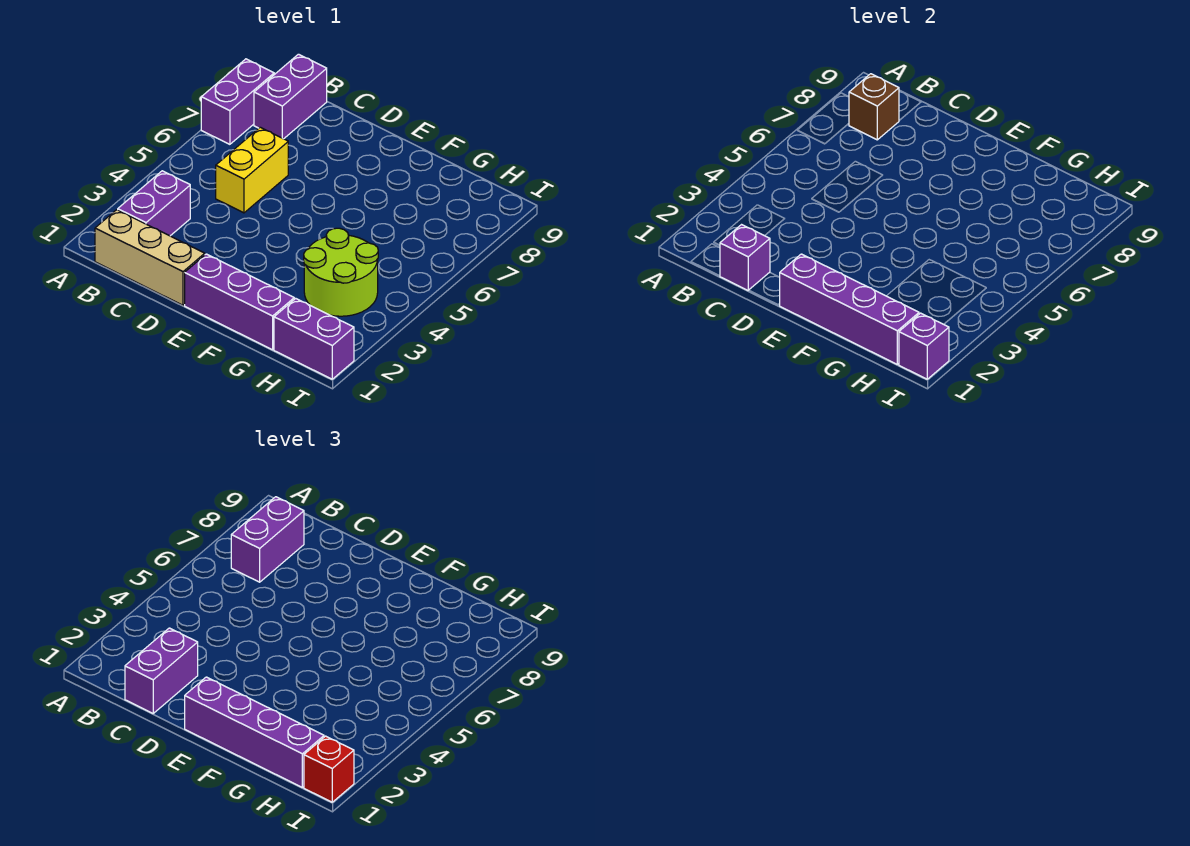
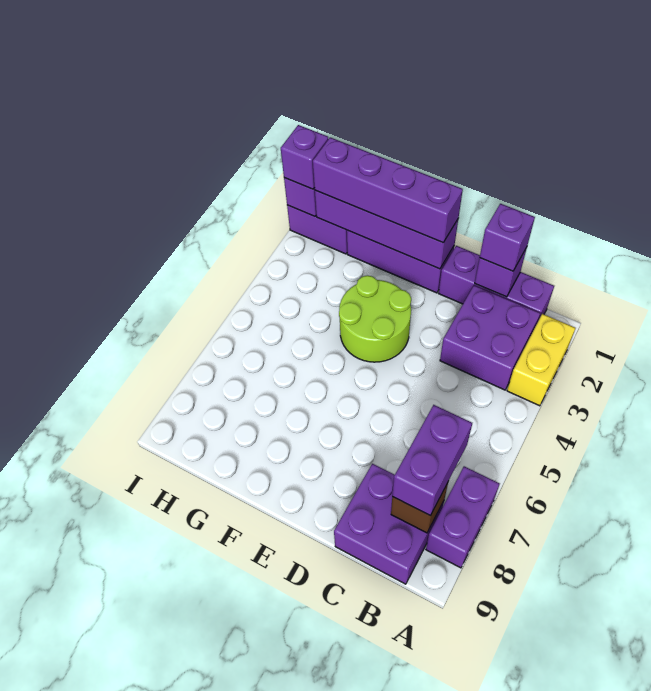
tan 1x3 brick [95,210,205,305] -> purple 1x3 brick [438,246,554,321]
purple 1x2 brick [118,171,190,236] -> purple 2x2 brick [440,285,540,390]
purple 1x2 brick [254,54,327,139] -> purple 2x2 brick [334,464,444,584]
purple 1x2 brick [125,628,198,713] -> purple 1x1 brick [480,204,535,271]
yellow 1x2 brick [216,127,288,213] -> yellow 1x2 brick moved to [507,314,576,406]
lime 2x2 round brick [304,228,378,316] -> lime 2x2 round brick moved to [339,276,411,362]
red 1x1 brick [304,736,354,802] -> purple 1x1 brick [281,125,328,189]

